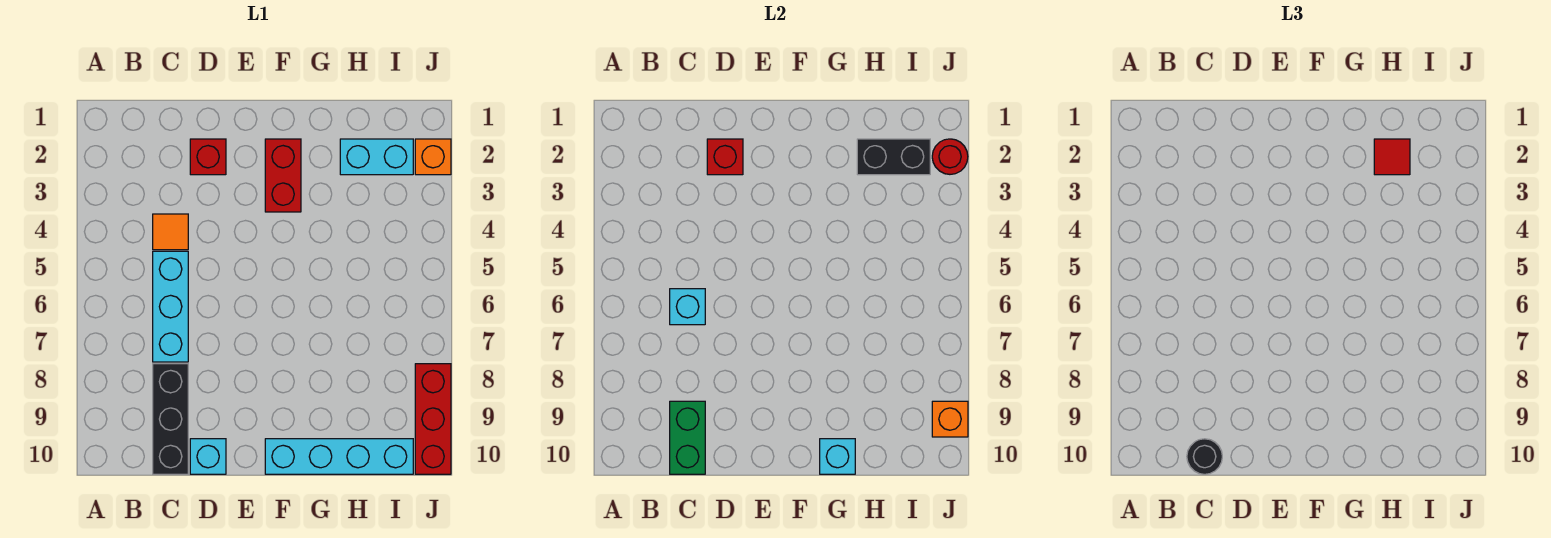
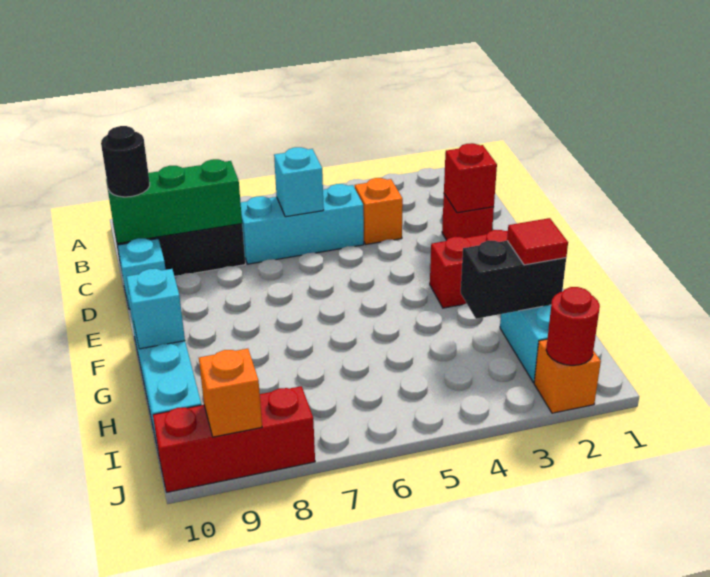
orange 1x1 tile [153,214,188,250] -> orange 1x1 brick [355,178,403,244]
green 1x2 brick [670,401,705,474] -> green 1x3 brick [106,159,242,243]
black 1x2 brick [857,139,930,175] -> black 1x2 brick turned to [461,241,566,319]

